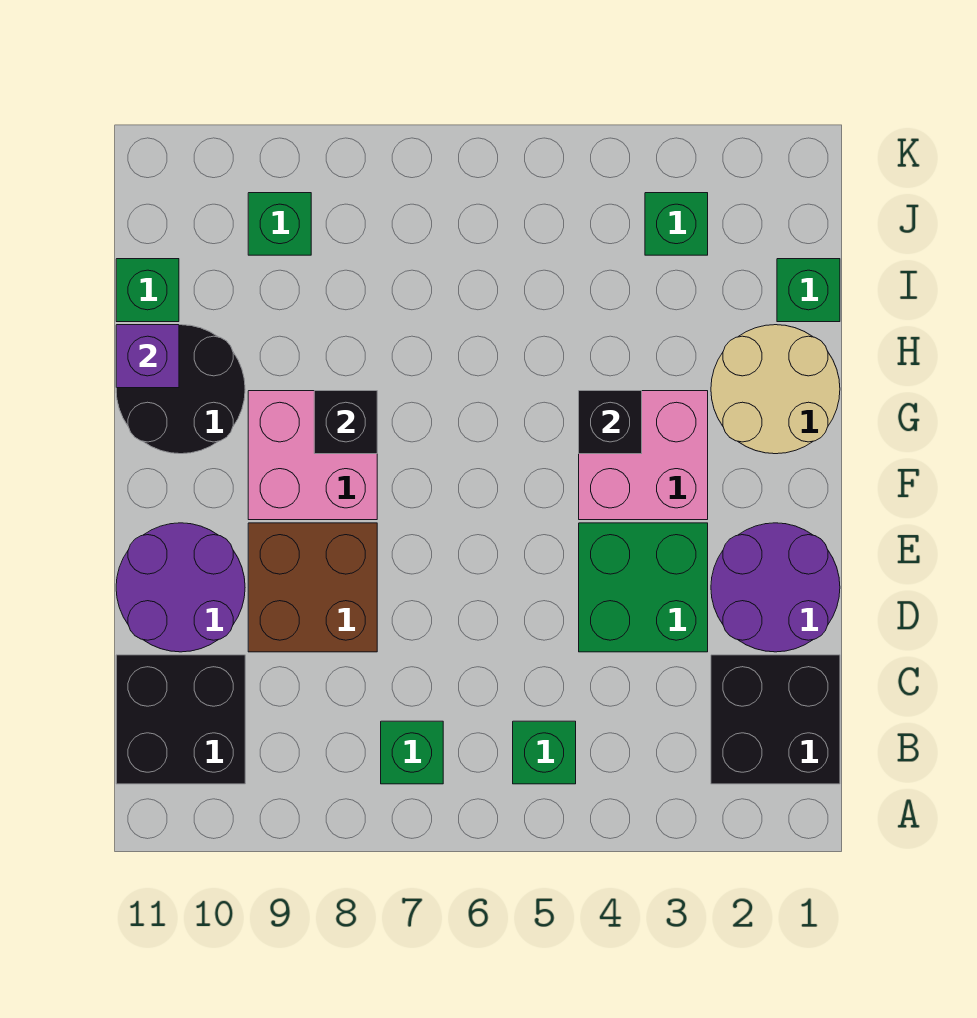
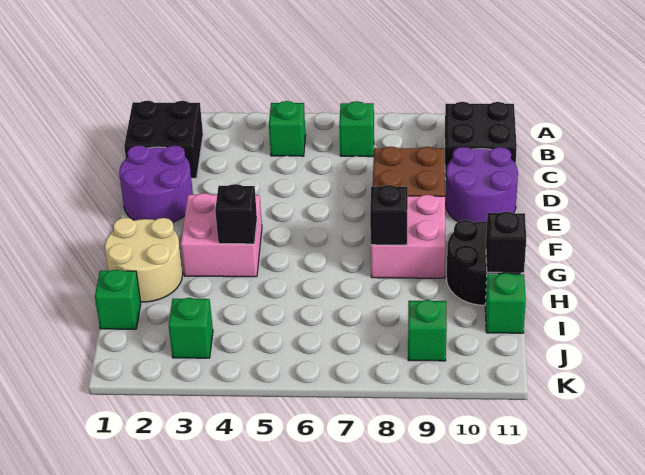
green 2x2 brick [579,523,708,652] -> none
purple 1x1 brick [116,325,179,388] -> black 1x1 brick [486,212,526,273]

